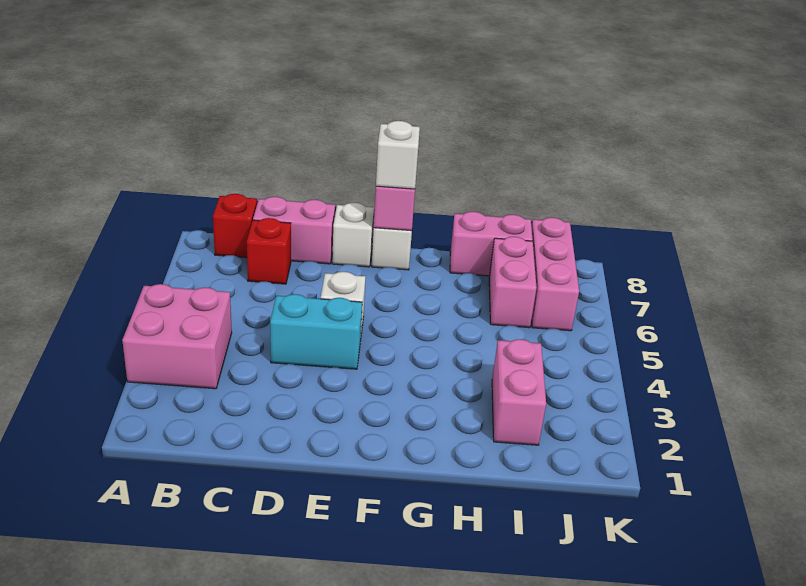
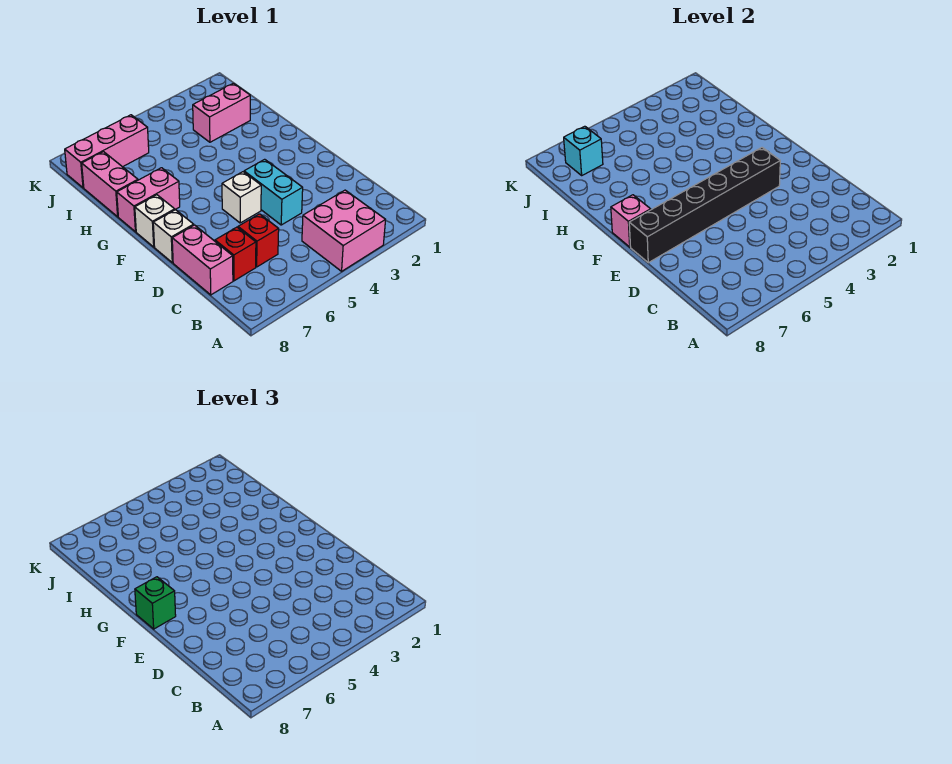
red 1x1 brick [213,194,257,258] -> red 1x1 brick moved to [238,214,279,267]
none -> black 1x6 brick [629,148,780,263]
white 1x1 brick [376,121,420,189] -> green 1x1 brick [135,577,176,629]
pink 1x2 brick [489,237,537,328] -> pink 1x2 brick moved to [117,168,180,232]
none -> cyan 1x1 brick [564,126,603,175]

